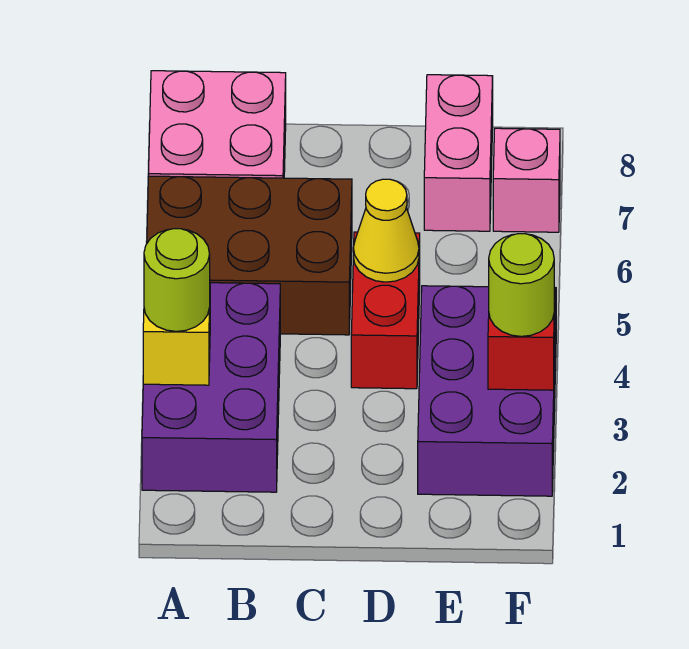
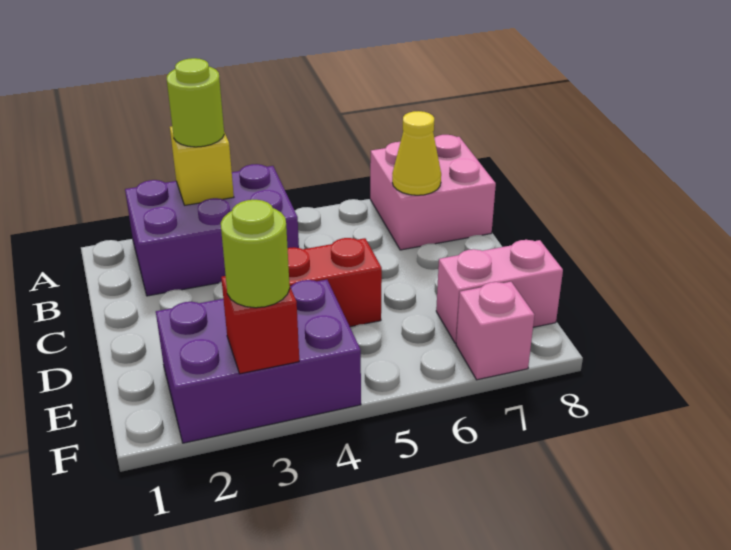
brown 2x3 brick [147,176,352,335] -> none
yellow 1x1 cone [353,179,419,282] -> yellow 1x1 cone moved to [392,111,441,195]

